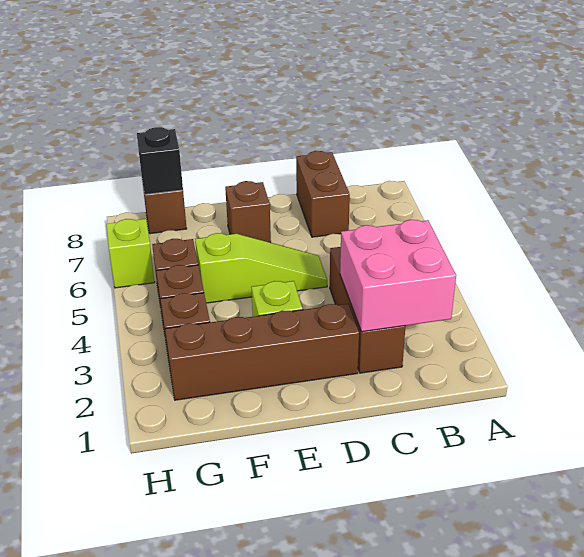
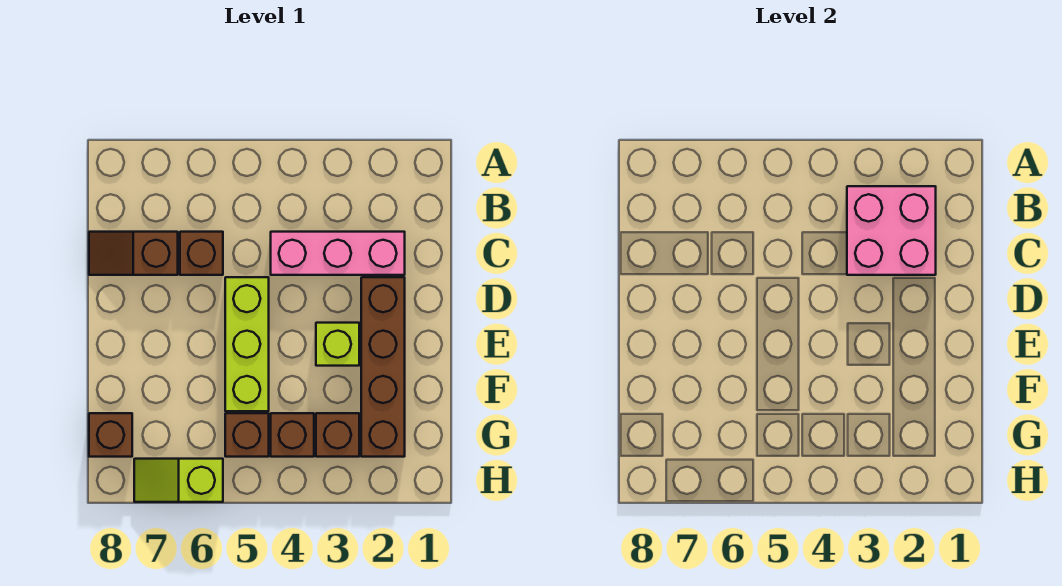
brown 1x3 brick [330,247,405,373] -> pink 1x3 brick [271,232,405,275]
brown 1x2 brick [296,151,350,237] -> brown 1x2 slope [89,232,178,275]
lime 1x3 slope [195,233,327,303] -> lime 1x3 brick [225,277,269,411]
brown 1x1 brick [225,181,271,243] -> brown 1x1 brick moved to [180,232,223,275]
black 1x1 brick [137,127,183,194] -> none

